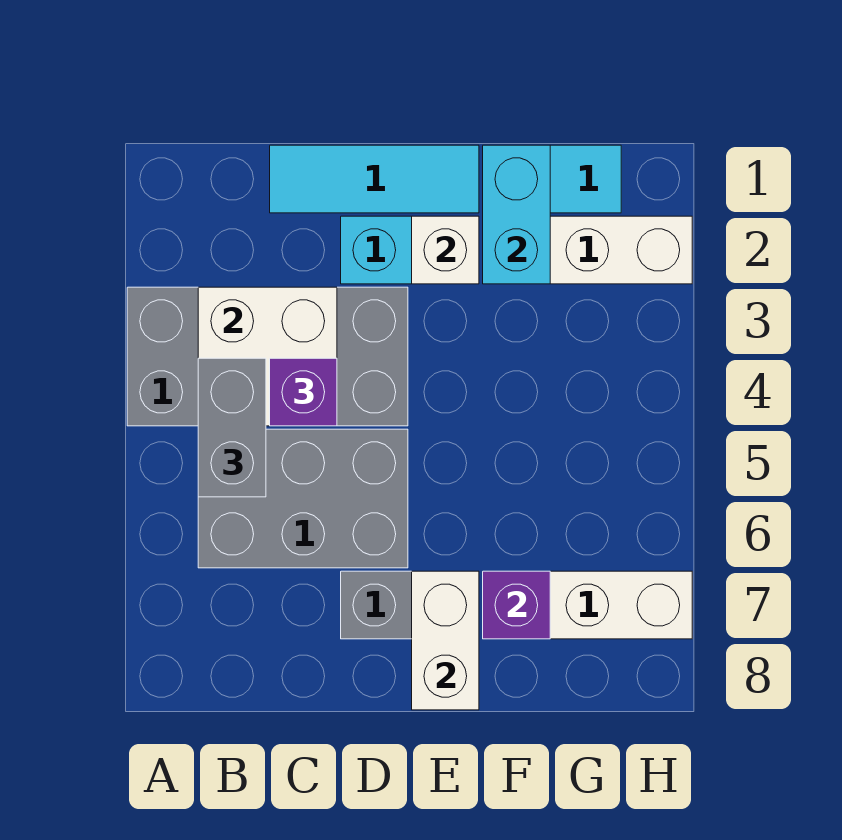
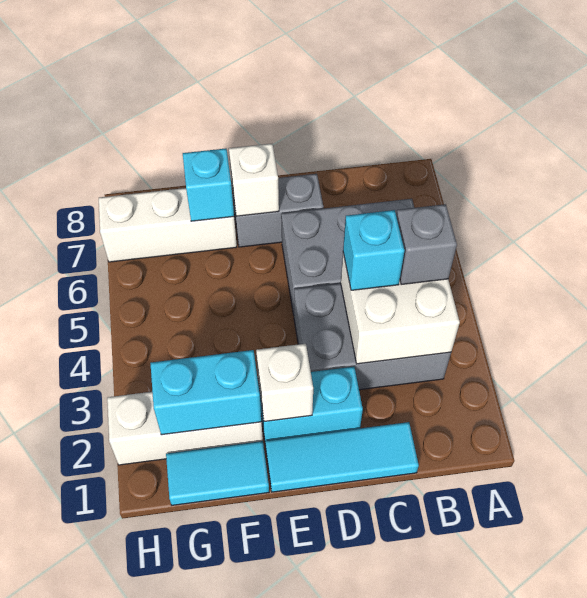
grey 2x4 brick [127,287,408,426] -> grey 2x3 brick [294,283,451,390]
grey 1x2 brick [198,358,266,497] -> grey 1x1 brick [396,204,457,285]
purple 1x1 brick [270,358,337,426] -> cyan 1x1 brick [343,210,404,290]
white 1x2 brick [412,571,479,710] -> white 1x1 brick [229,144,279,216]
cyan 1x2 brick [483,145,550,284] -> cyan 1x2 brick turned to [150,350,261,435]
purple 1x1 brick [483,571,550,639] -> cyan 1x1 brick [183,149,234,221]

